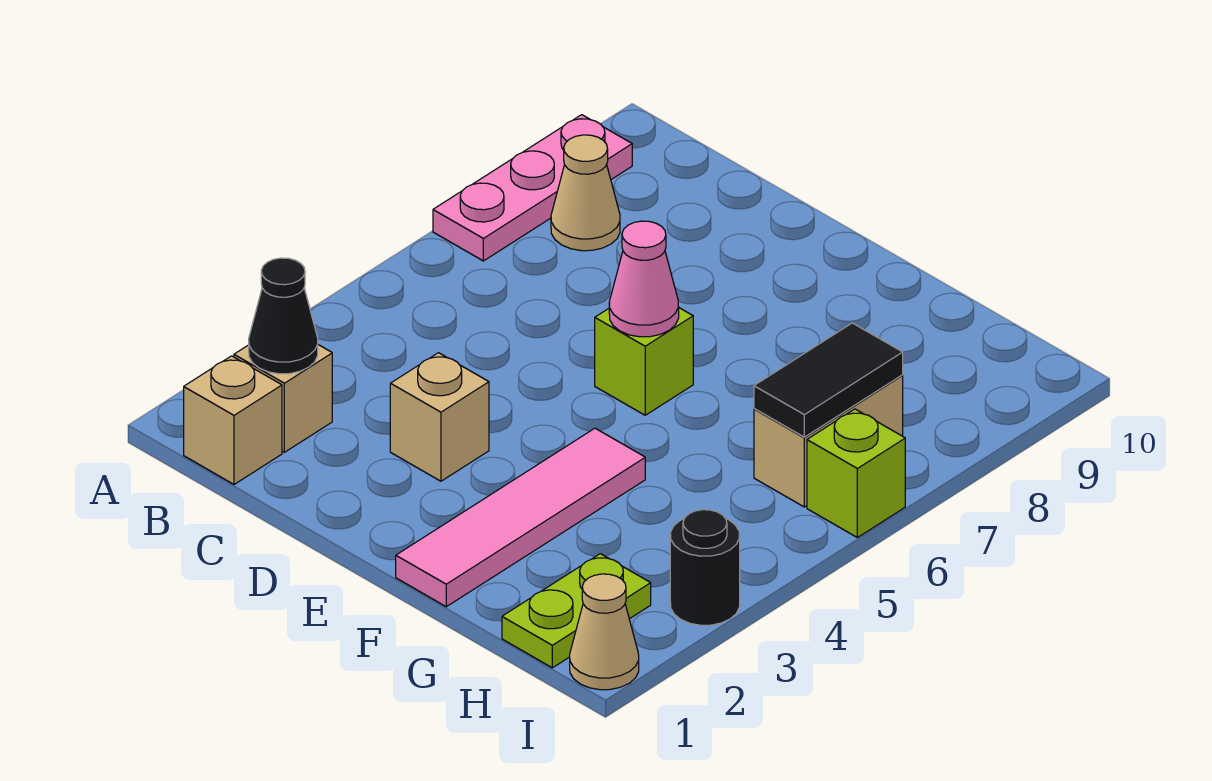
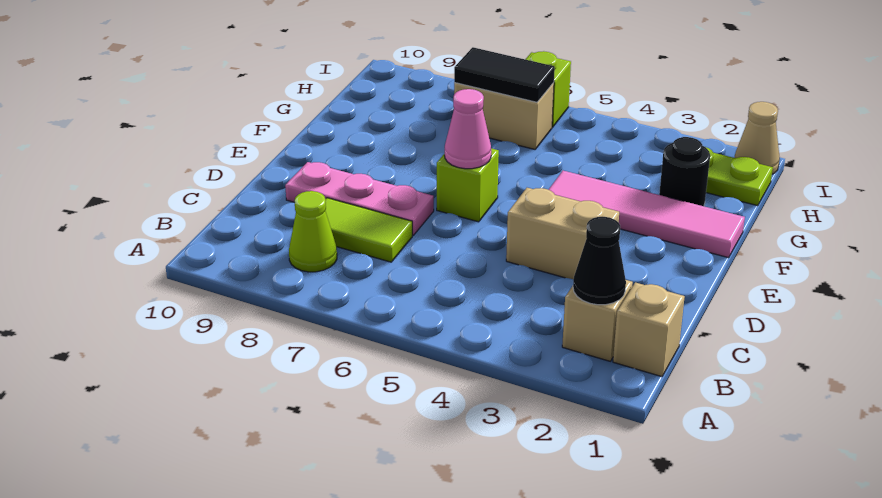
pink 1x3 plate [433,115,632,261] -> pink 1x3 plate moved to [285,162,434,235]
tan 1x1 cone [551,135,620,251] -> lime 1x1 cone [289,191,337,272]
none -> lime 1x2 tile [325,198,412,262]
tan 1x1 brick [390,353,489,481] -> tan 1x2 brick [506,188,619,279]
black 1x1 round brick [670,510,740,625] -> black 1x1 round brick moved to [659,137,710,206]

